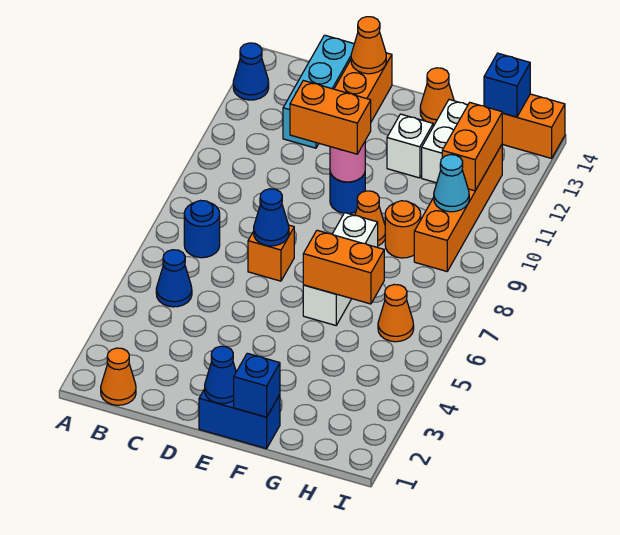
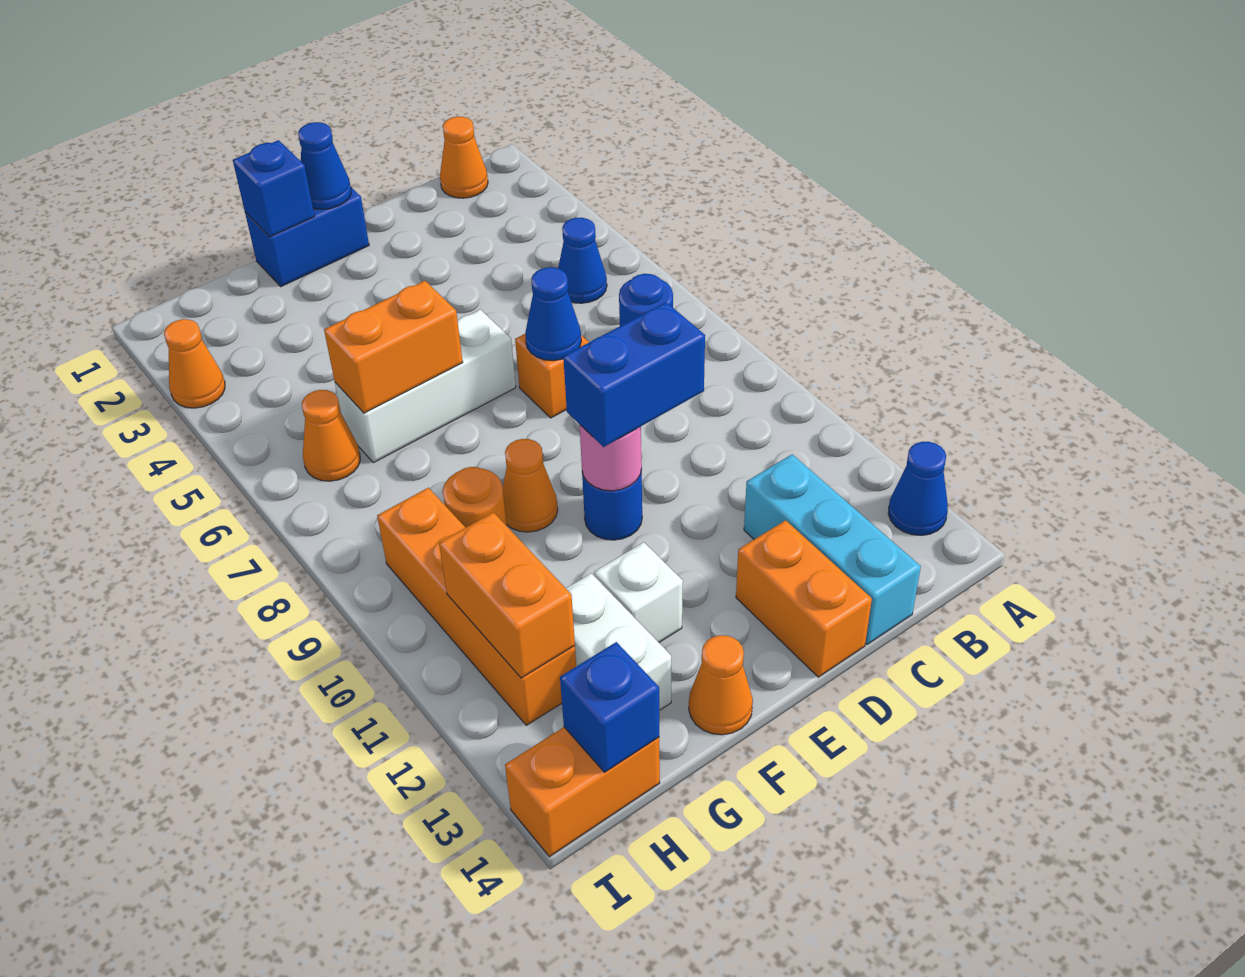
orange 1x2 brick [290,81,371,154] -> blue 1x2 brick [563,302,705,447]
orange 1x1 cone [351,17,386,74] -> orange 1x1 cone moved to [164,319,225,408]
white 1x3 brick [303,213,378,325] -> white 1x3 brick turned to [335,310,516,463]
cyan 1x1 cone [434,155,469,212] -> none

